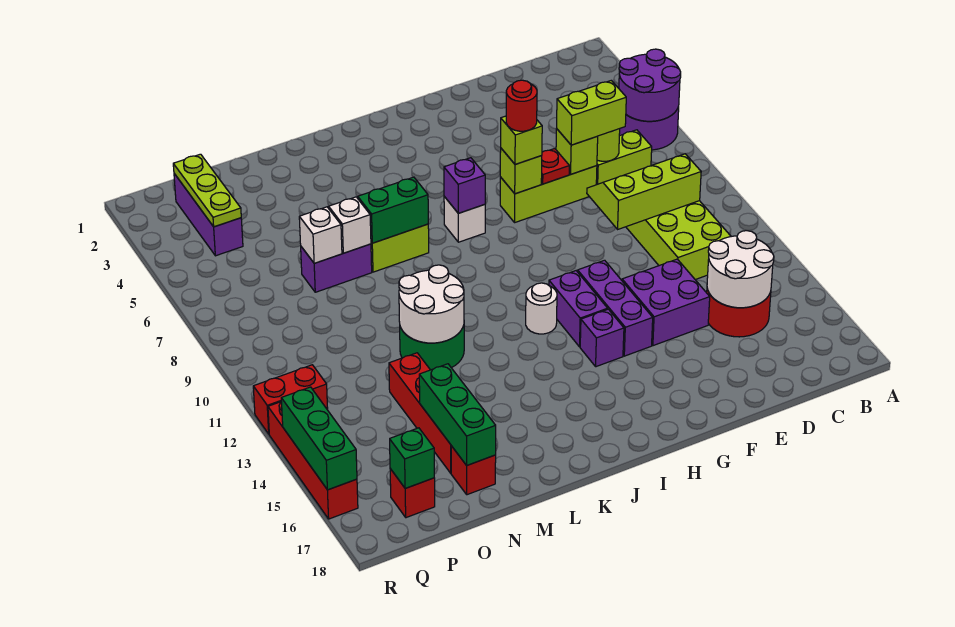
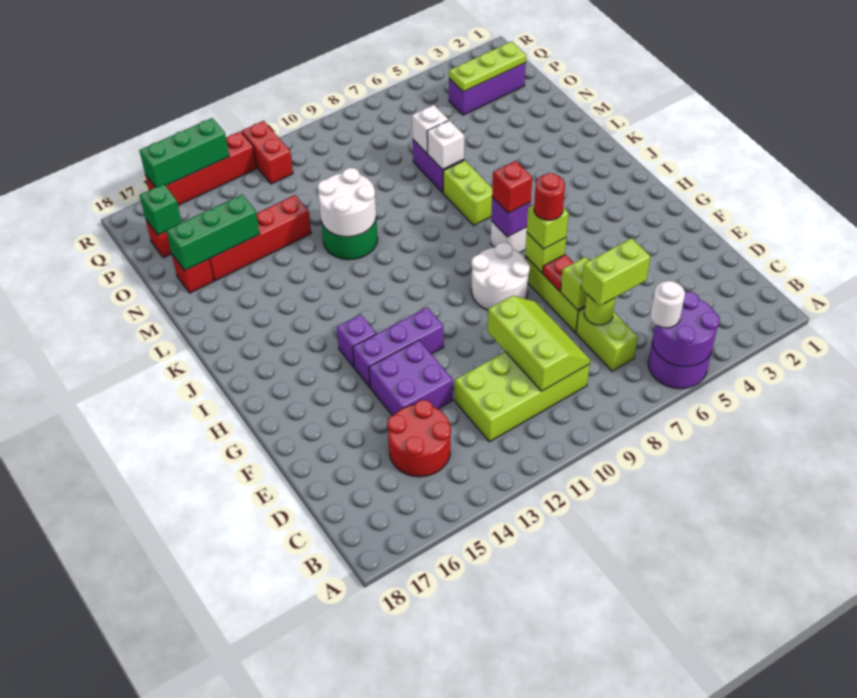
white 2x2 round brick [707,231,774,308] -> white 2x2 round brick moved to [471,242,530,310]
lime 1x2 brick [557,80,626,145] -> lime 1x2 brick turned to [581,238,650,306]
purple 1x2 brick [549,271,608,347] -> none
none -> red 1x1 brick [492,161,532,213]
white 1x1 round brick [526,283,557,334] -> white 1x1 round brick moved to [650,281,685,328]
green 1x2 brick [358,177,428,243] -> none

